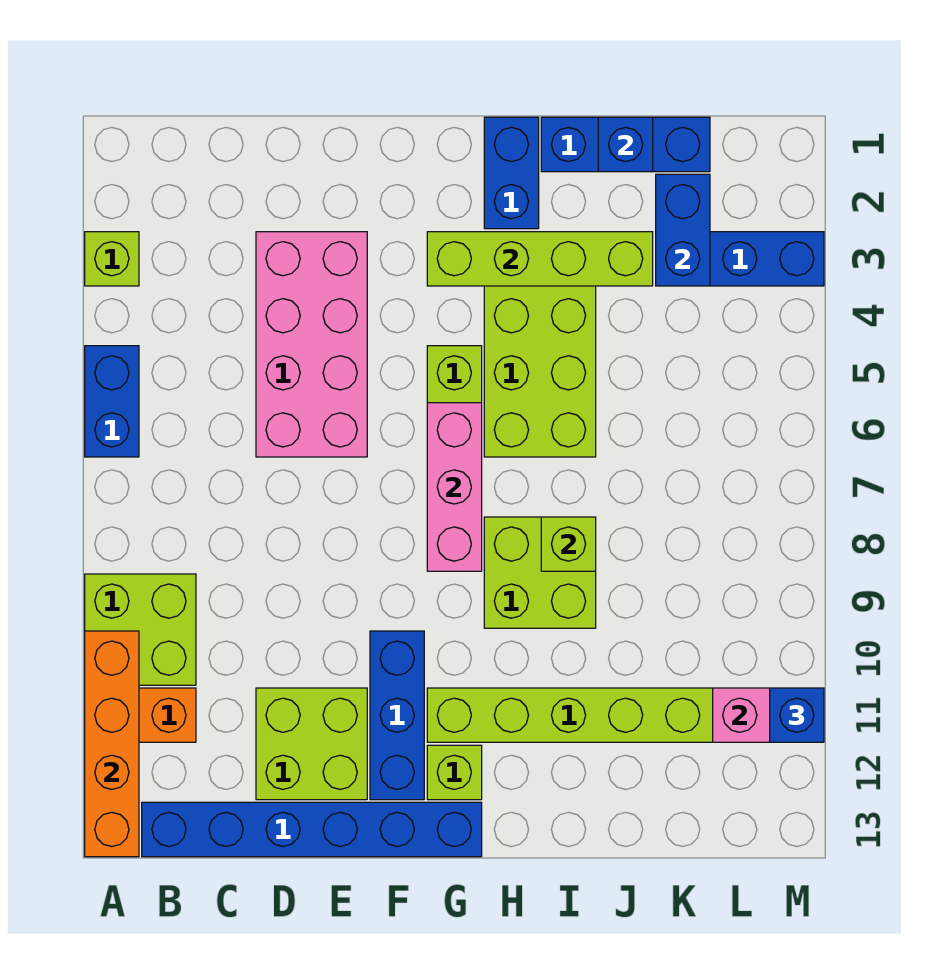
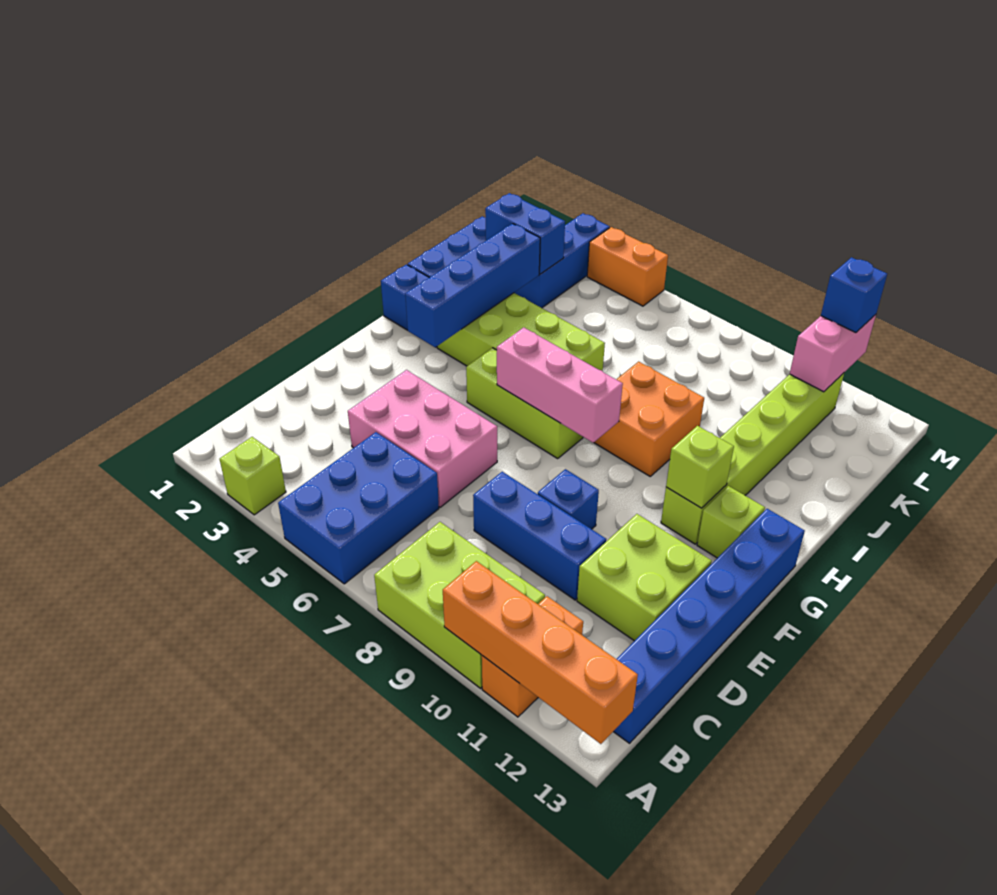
blue 1x2 brick [85,346,139,457] -> blue 2x3 brick [278,432,439,584]
lime 2x2 brick [85,574,196,685] -> lime 2x3 brick [374,522,545,688]
pink 2x4 brick [256,232,367,457] -> pink 2x3 brick [348,370,497,507]
blue 1x3 brick [370,631,424,800] -> blue 1x3 brick moved to [473,472,606,600]
lime 1x4 brick [427,232,653,286] -> blue 1x4 brick [405,224,540,347]
lime 2x2 brick [484,517,596,628] -> orange 2x2 brick [594,362,704,476]
lime 1x1 brick [541,517,596,571] -> lime 1x1 brick moved to [666,426,734,508]
blue 1x1 brick [598,117,653,172] -> blue 1x1 brick moved to [538,469,599,529]
none -> orange 1x2 brick [587,227,668,306]

